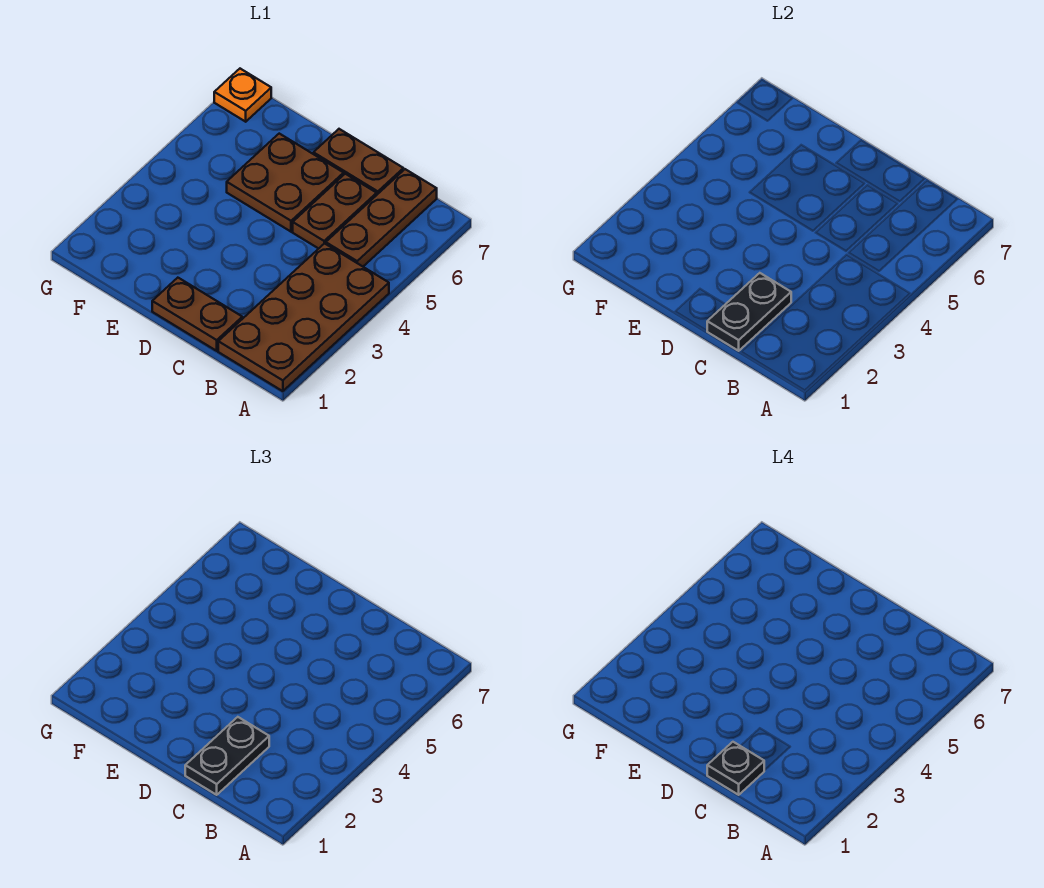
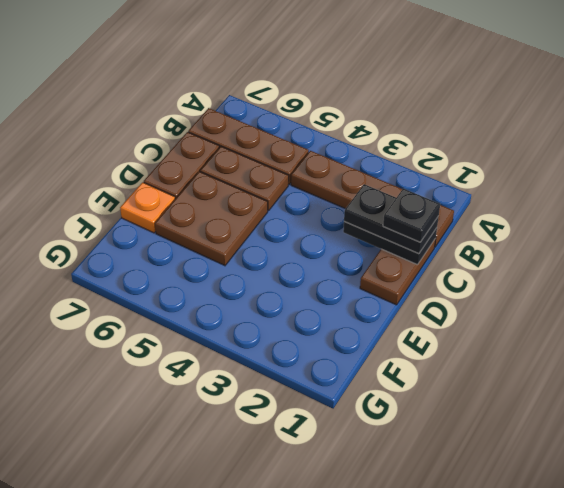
brown 2x4 plate [218,243,389,391] -> brown 1x4 plate [291,151,454,247]
orange 1x1 plate [214,69,271,122] -> orange 1x1 plate moved to [120,182,175,233]

